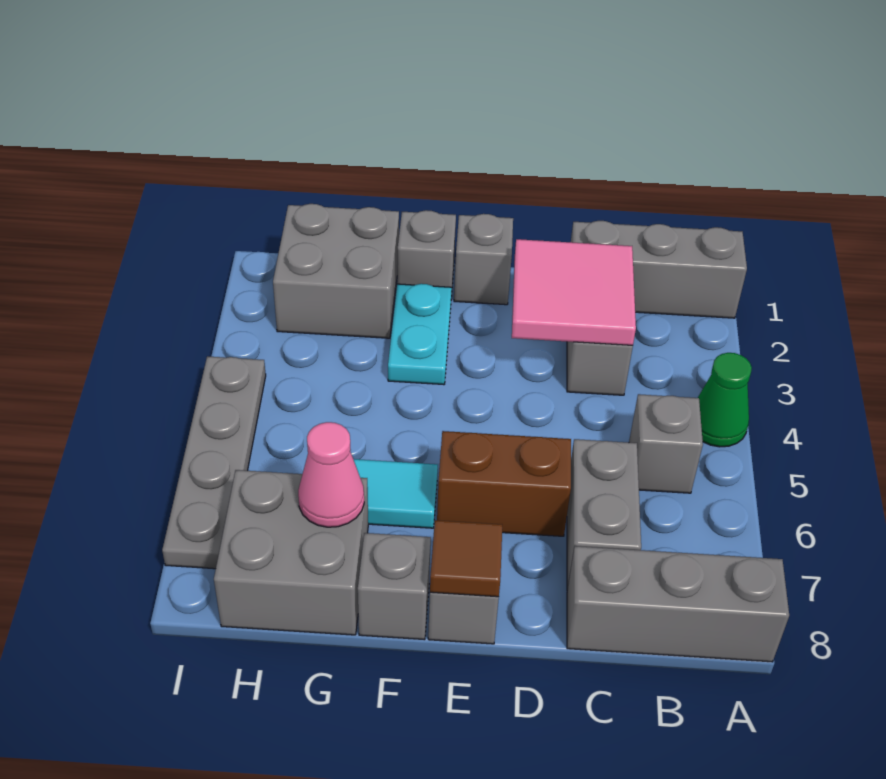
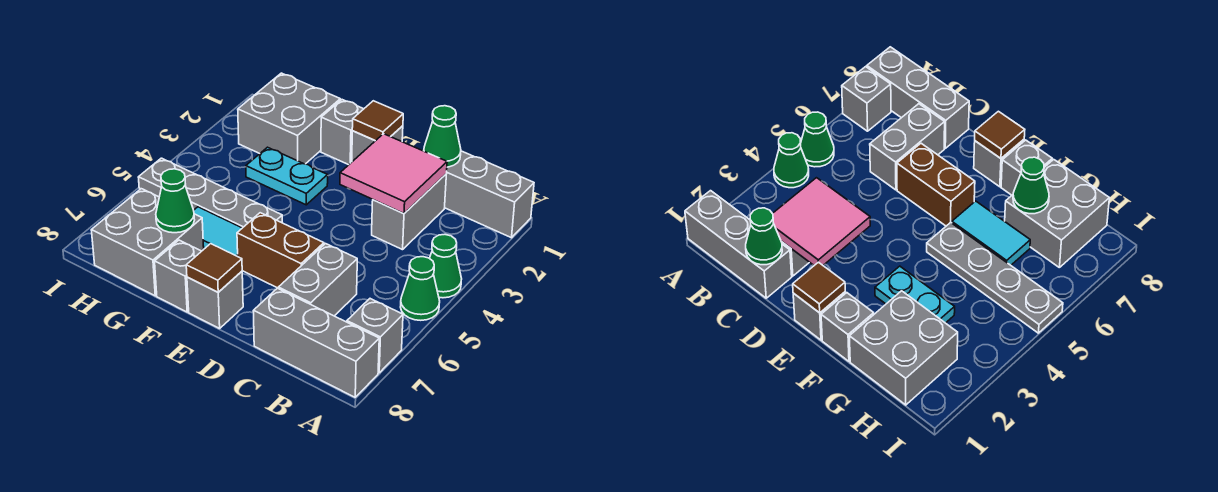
none -> green 1x1 cone [401,257,440,320]
grey 1x1 brick [629,394,703,493] -> grey 1x1 brick moved to [347,299,403,373]
none -> green 1x1 cone [424,106,461,167]
none -> brown 1x1 tile [352,101,403,141]
cyan 1x2 plate [388,284,452,385] -> cyan 1x2 plate turned to [246,147,328,205]
pink 1x1 cone [298,422,364,527] -> green 1x1 cone [156,169,194,233]
grey 1x4 plate [162,356,266,569] -> grey 1x4 plate turned to [138,158,282,228]

